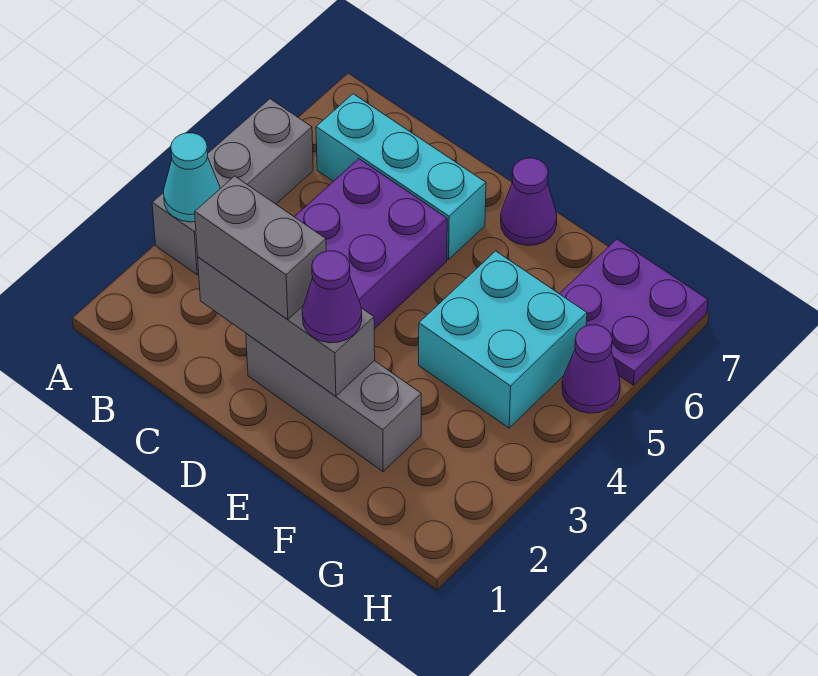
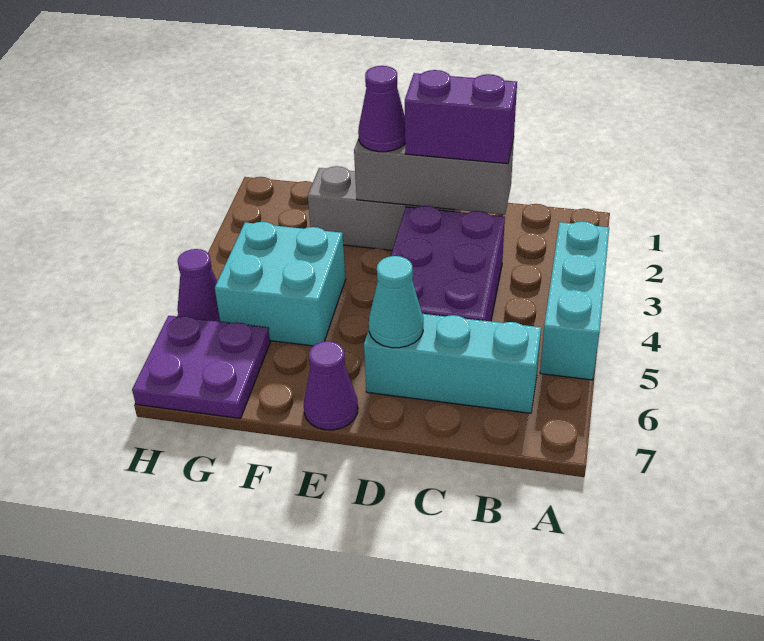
grey 1x3 brick [152,99,313,275] -> cyan 1x3 brick [540,221,609,380]
cyan 1x1 cone [164,133,220,222] -> cyan 1x1 cone moved to [369,256,423,348]
grey 1x2 brick [195,176,326,320] -> purple 1x2 brick [405,70,517,164]

